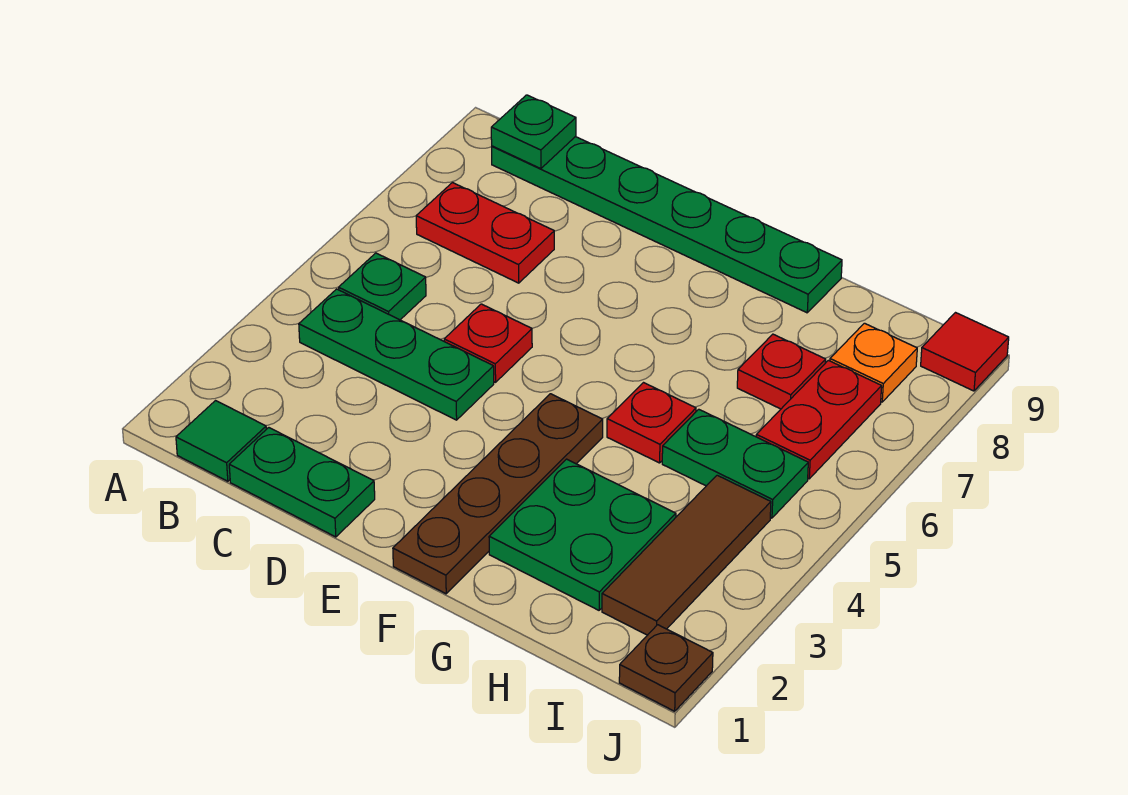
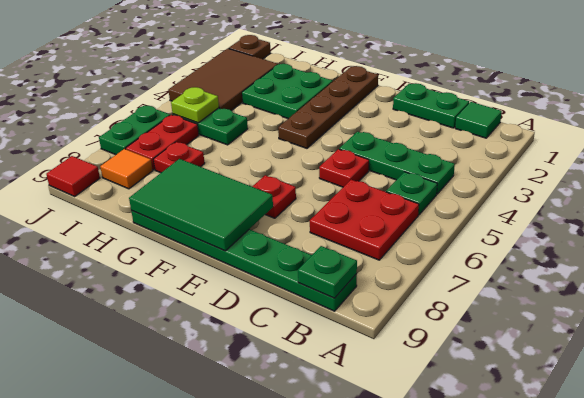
red 1x2 plate [416,183,554,283] -> red 2x2 plate [310,180,419,260]
none -> green 2x3 tile [129,159,273,251]
red 1x1 plate [607,383,696,463] -> red 1x1 plate moved to [252,175,296,218]
brown 1x3 tile [602,475,771,635] -> brown 2x3 tile [168,48,278,111]
none -> lime 1x1 plate [171,87,219,123]
orange 1x1 plate [830,323,917,402] -> orange 1x1 tile [100,149,153,189]
none -> green 1x2 plate [99,105,170,155]

